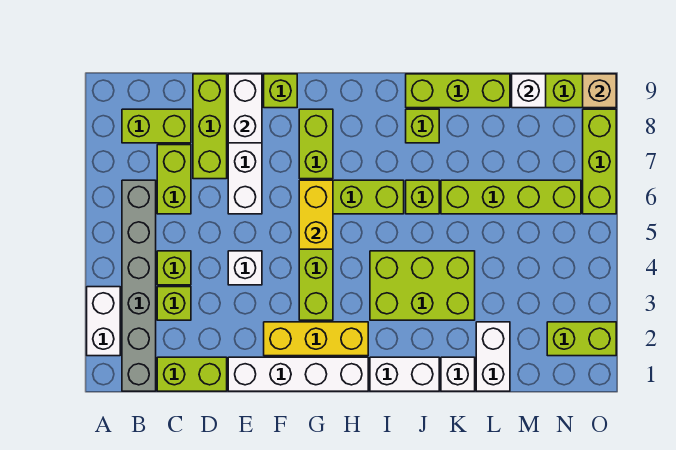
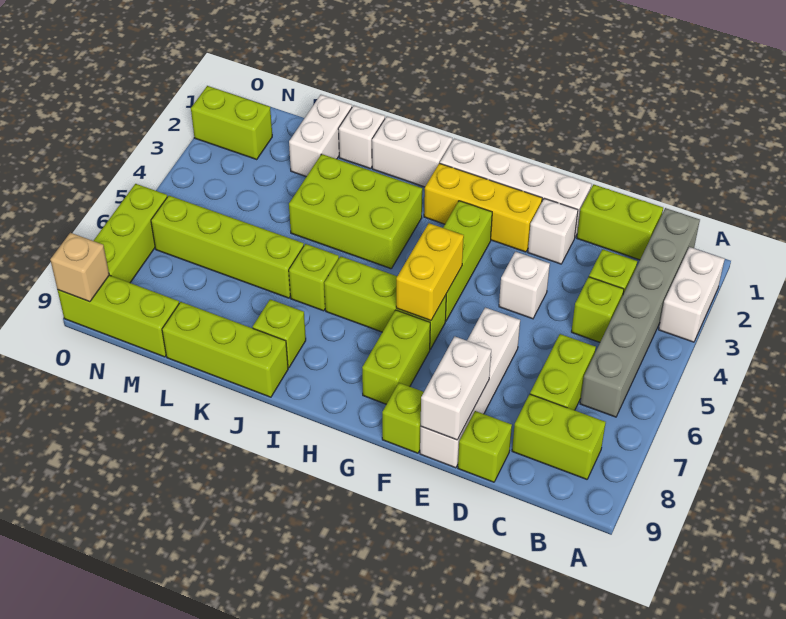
lime 1x3 brick [193,74,227,179] -> lime 1x1 brick [458,411,512,482]
white 1x1 brick [512,74,546,108] -> white 1x1 brick moved to [528,198,578,264]

